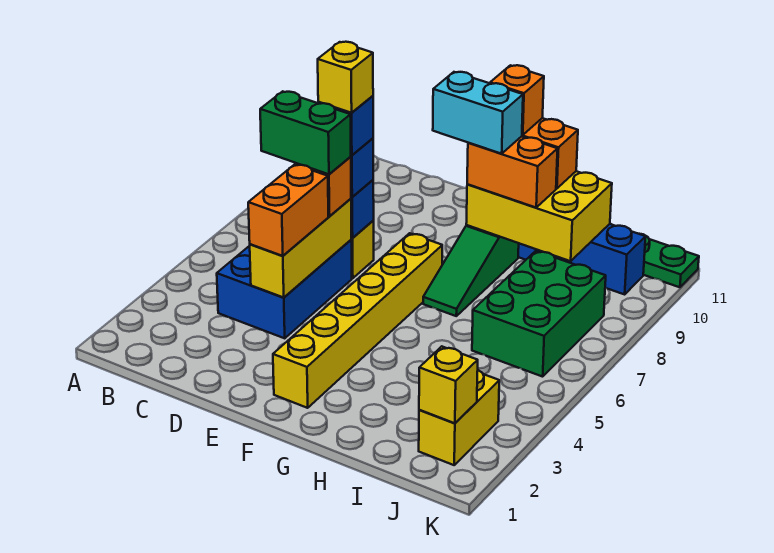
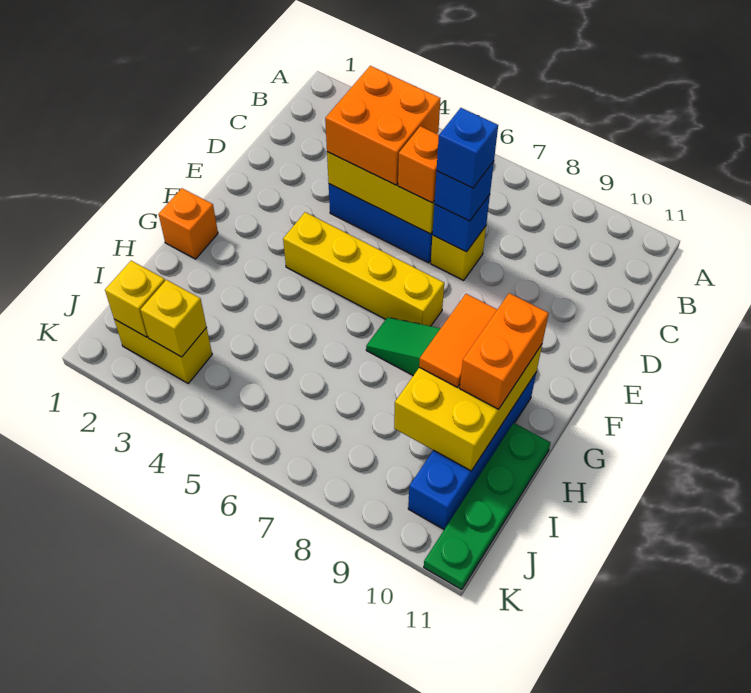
green 1x2 brick [260,91,351,174] -> none
orange 1x2 brick [248,164,328,256] -> orange 2x2 brick [325,66,440,185]
yellow 1x1 brick [318,42,373,113] -> yellow 1x1 brick moved to [141,280,206,357]
yellow 1x6 brick [273,233,442,408] -> yellow 1x4 brick [283,212,444,326]
cyan 1x2 brick [433,72,523,154] -> none
orange 1x2 brick [467,136,558,208] -> orange 1x2 tile [419,294,497,387]
orange 1x1 brick [490,65,544,135] -> orange 1x1 brick moved to [159,188,218,259]
green 2x3 brick [472,251,606,377] -> none

